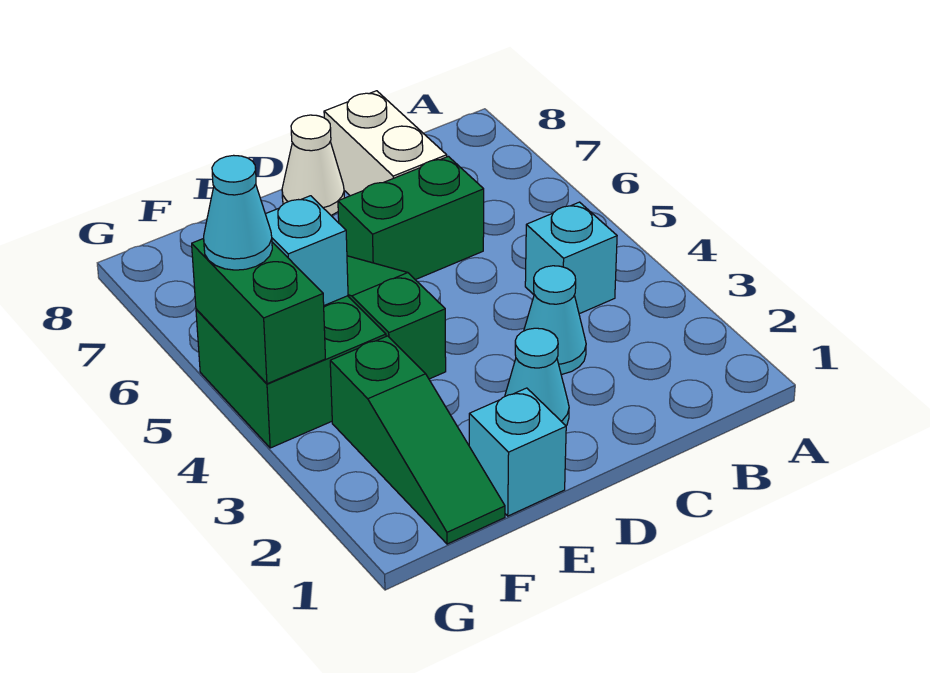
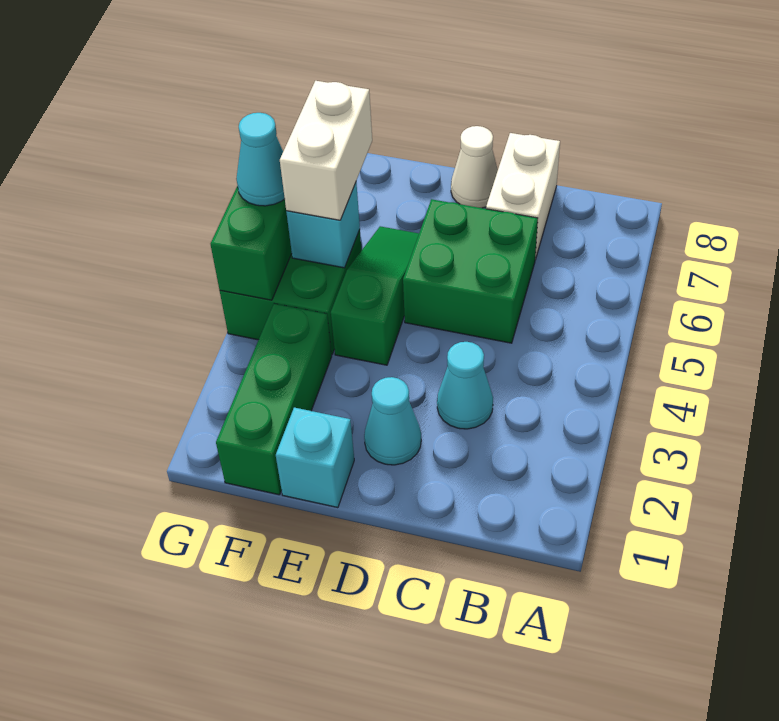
cyan 1x1 brick [525,202,617,314] -> none
green 1x2 brick [338,156,484,280] -> green 2x2 brick [403,199,538,343]
green 1x3 slope [330,336,505,544] -> green 1x3 brick [216,304,332,495]
none -> white 1x2 brick [280,81,372,220]

